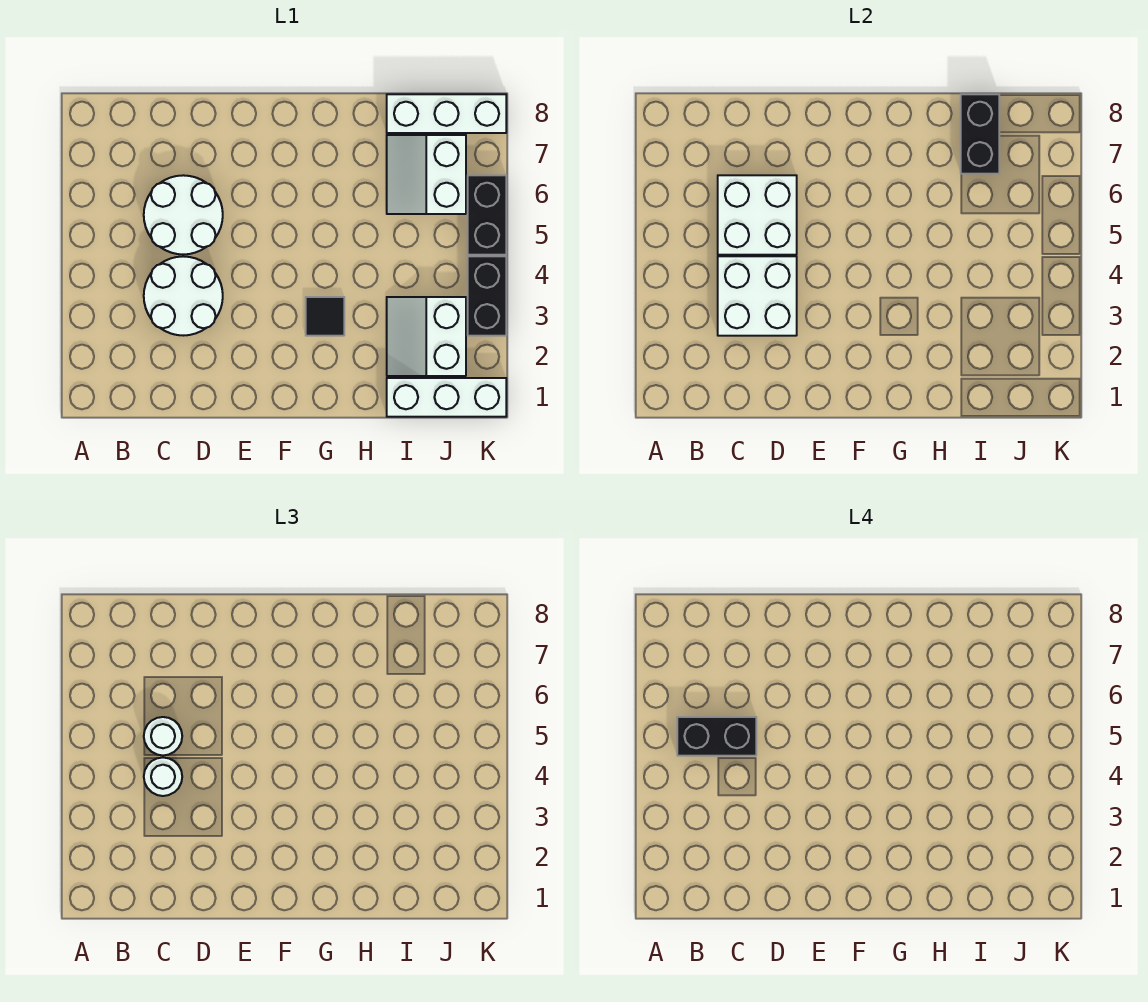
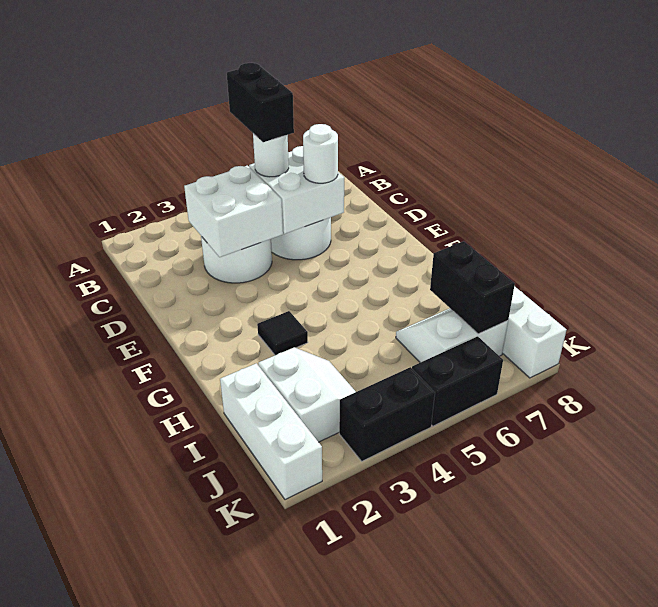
white 1x1 round brick [144,758,182,796] -> white 1x1 round brick moved to [303,124,338,183]
white 2x2 slope [387,297,466,376] -> white 2x2 slope turned to [258,348,356,442]
black 1x2 brick [961,94,999,174] -> black 1x2 brick turned to [430,241,515,334]

